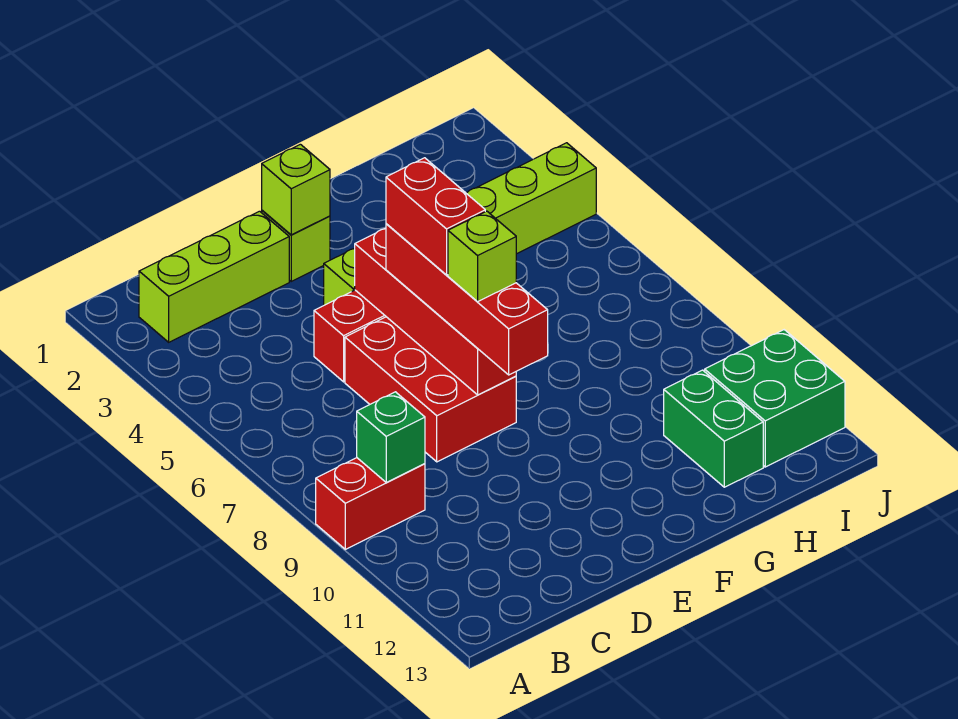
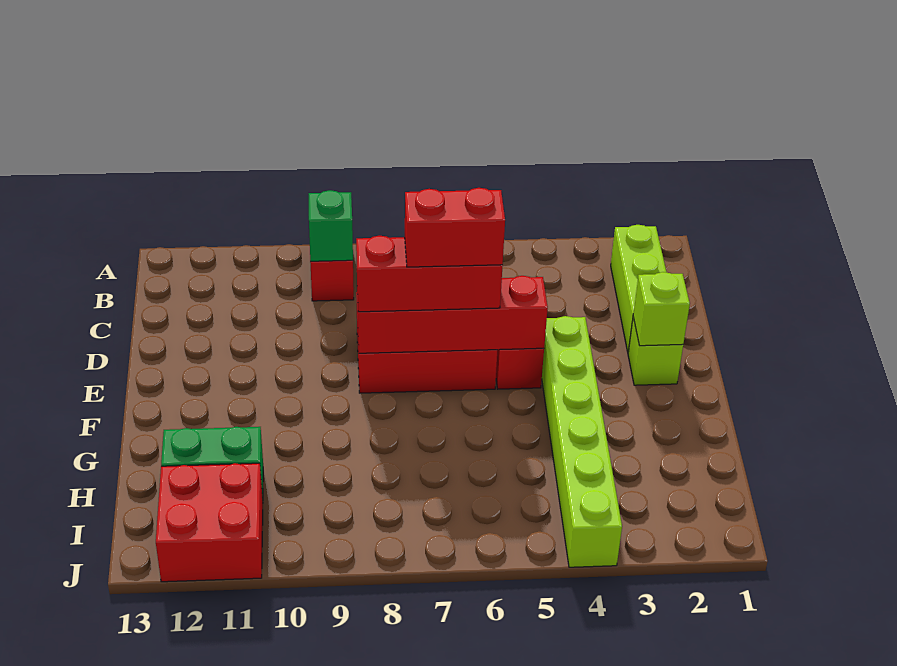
red 1x4 brick [386,224,548,375] -> red 1x3 brick [356,236,503,312]
lime 1x1 brick [448,211,516,302] -> none
green 2x2 brick [705,330,845,467] -> red 2x2 brick [156,463,263,582]

